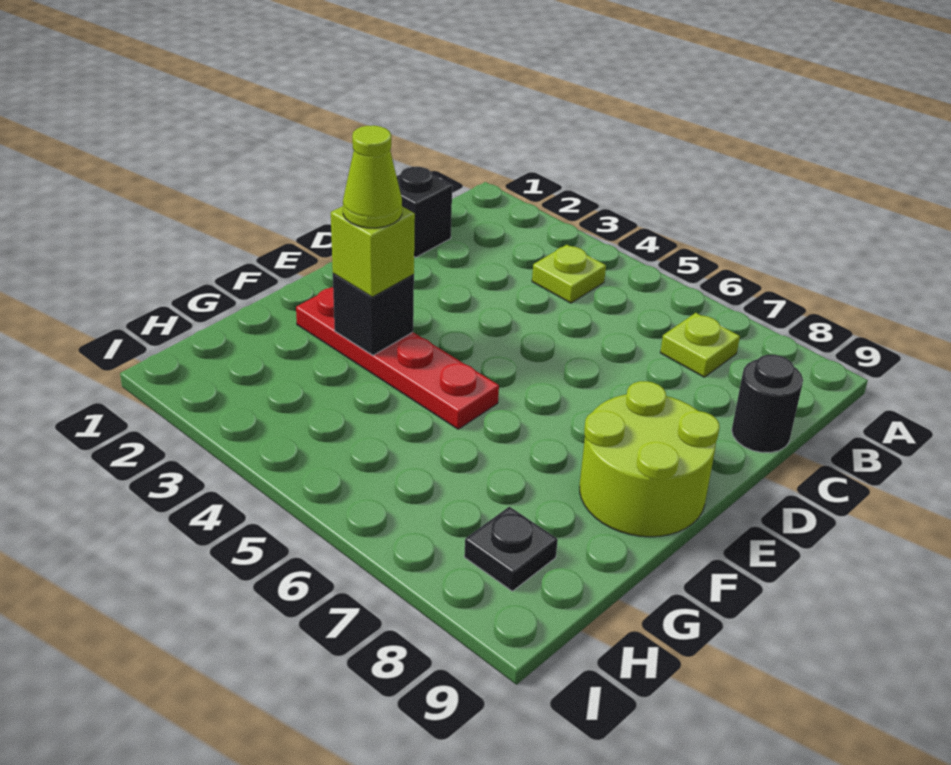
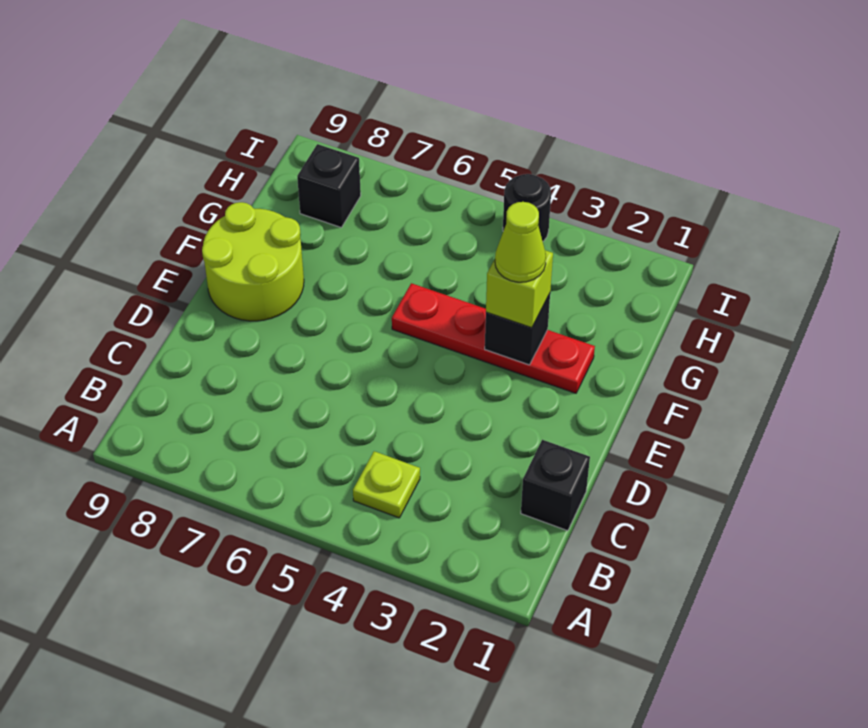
lime 1x1 plate [660,313,740,377] -> none
black 1x1 round brick [732,355,803,453] -> black 1x1 round brick moved to [503,174,551,241]
black 1x1 plate [464,507,558,591] -> black 1x1 brick [297,144,361,228]

